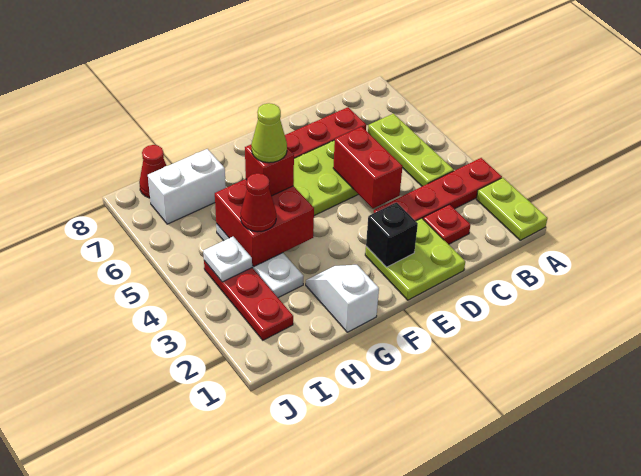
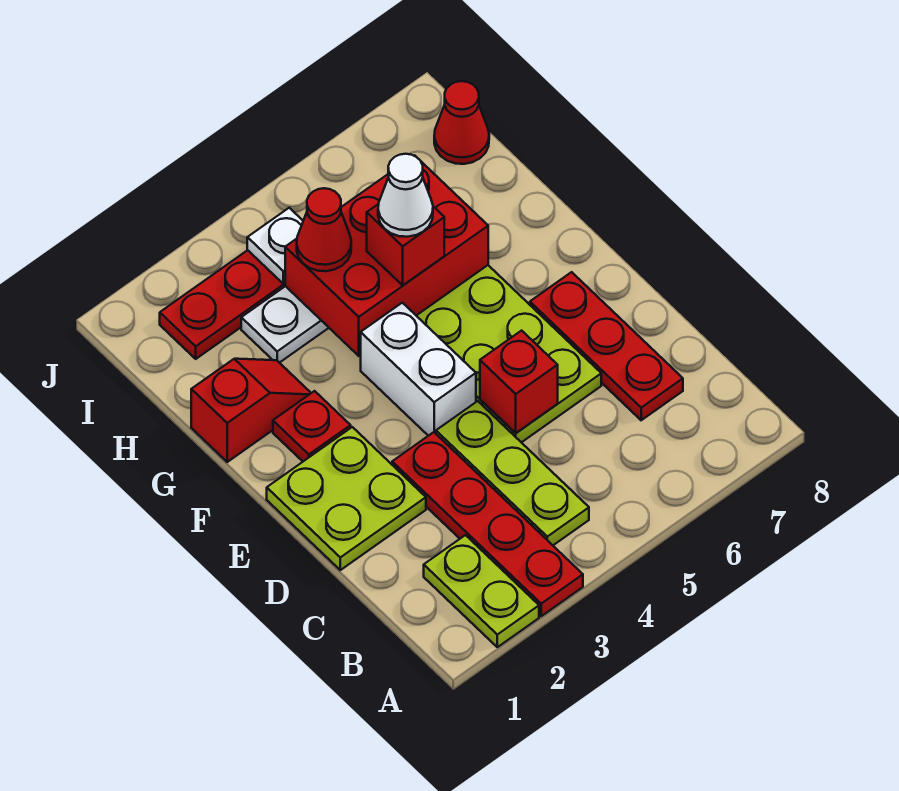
lime 1x2 plate [476,178,548,240] -> lime 1x2 plate turned to [424,535,539,647]
lime 1x3 plate [368,113,454,186] -> lime 1x3 plate turned to [436,401,589,545]
red 1x1 plate [423,204,470,244] -> red 1x1 plate moved to [273,391,351,461]
red 1x2 brick [333,127,402,208] -> red 1x1 brick [480,331,558,433]
black 1x1 brick [366,202,418,267] -> none
white 1x2 slope [306,265,379,332] -> red 1x2 slope [191,359,311,462]
red 2x2 brick [215,179,314,266] -> red 2x3 brick [285,155,488,356]
lime 1x1 cone [251,103,287,163] -> white 1x1 cone [378,154,433,237]
white 1x2 brick [148,149,226,224] -> white 1x2 brick moved to [361,303,476,436]

